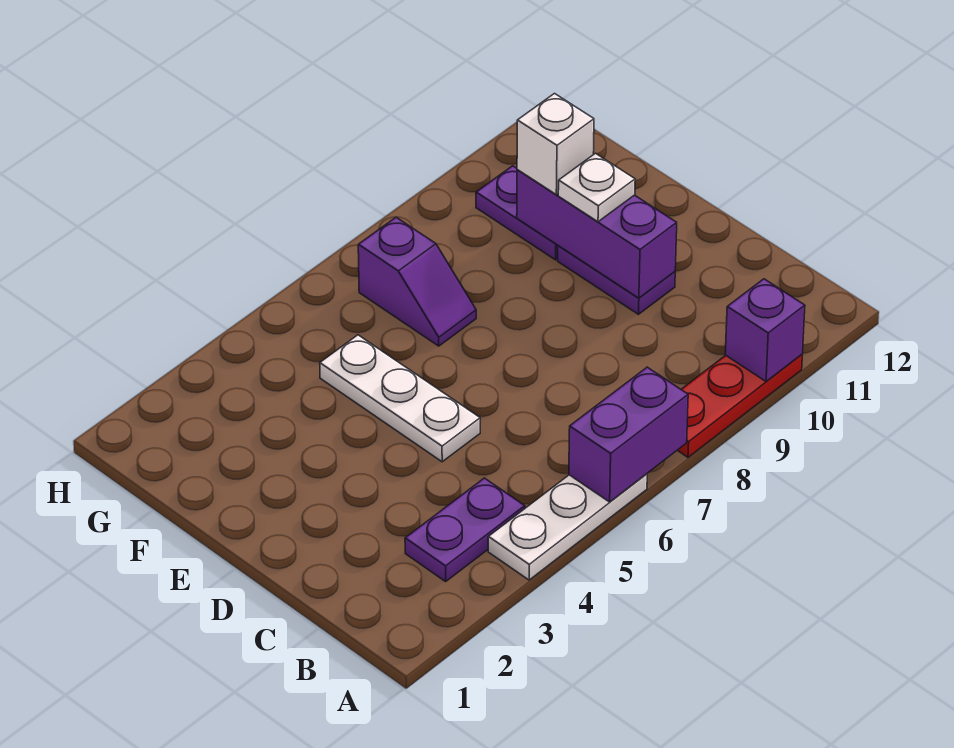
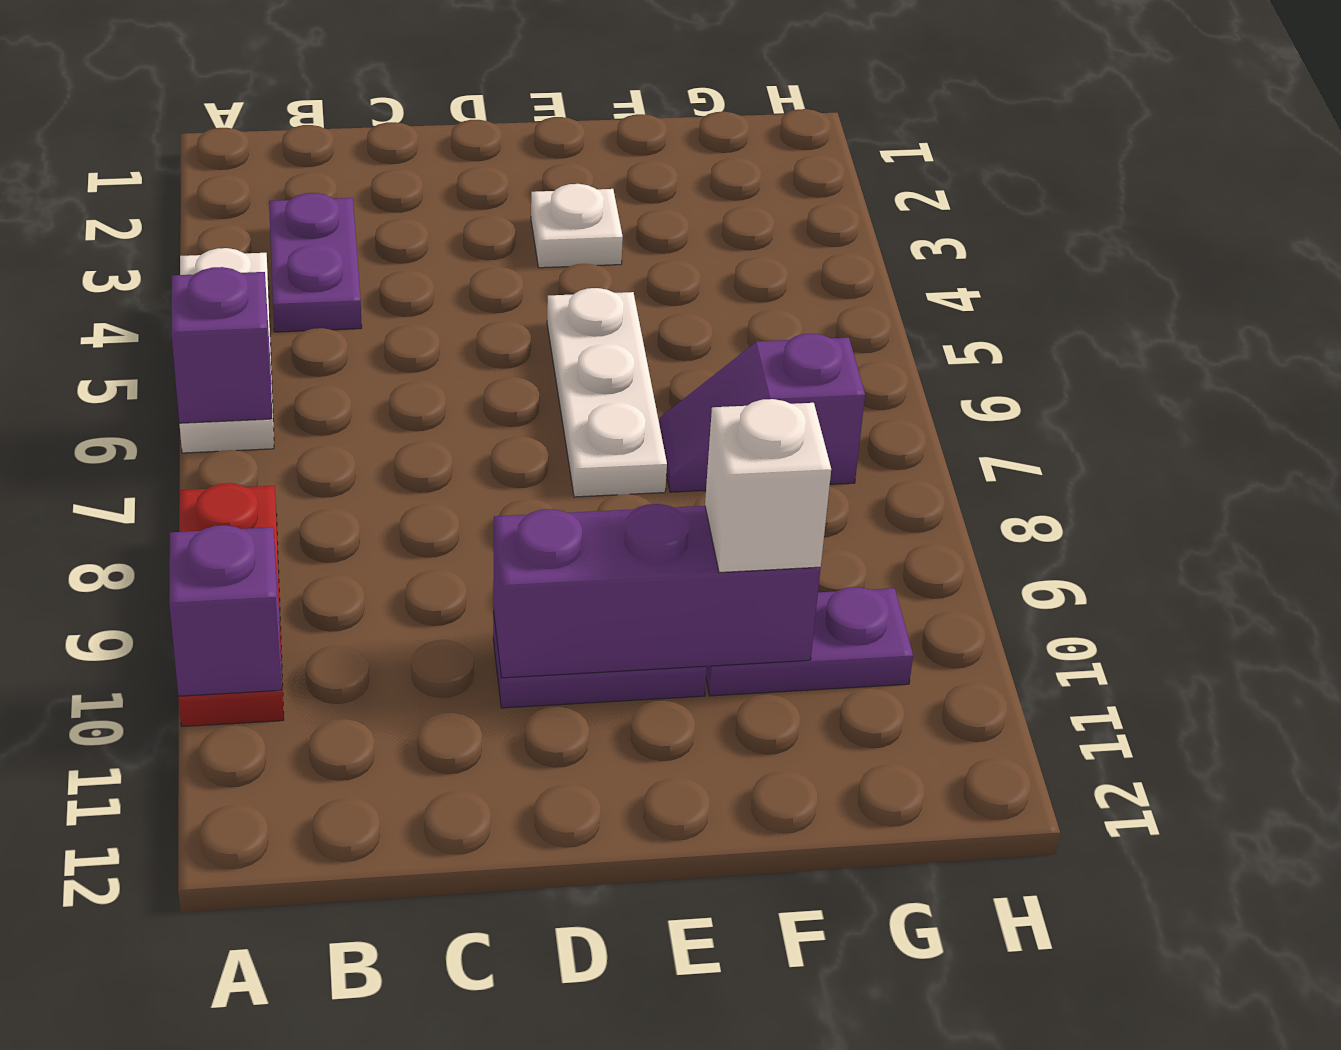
purple 1x2 brick [569,367,688,502] -> purple 1x1 brick [171,267,272,423]
white 1x3 plate [320,335,480,462] -> white 1x3 plate turned to [547,288,667,497]
white 1x1 plate [558,153,635,222] -> white 1x1 plate moved to [531,184,623,268]

